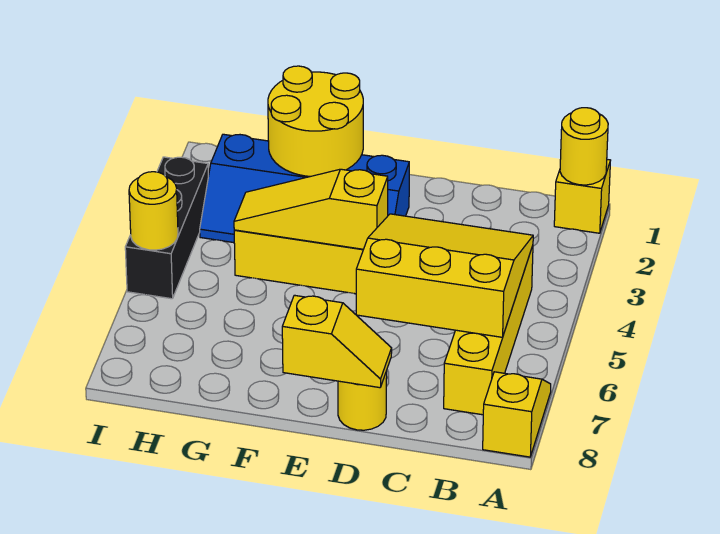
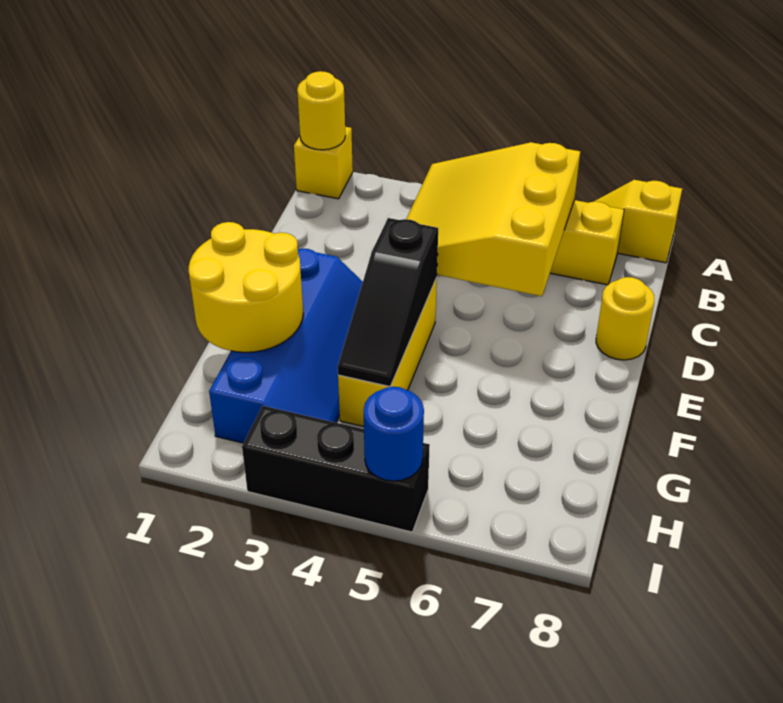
yellow 1x2 slope [282,295,392,388] -> none
yellow 1x3 slope [234,169,388,249] -> black 1x3 slope [338,218,438,387]
yellow 1x1 round brick [129,172,178,250] -> blue 1x1 round brick [364,387,424,481]

